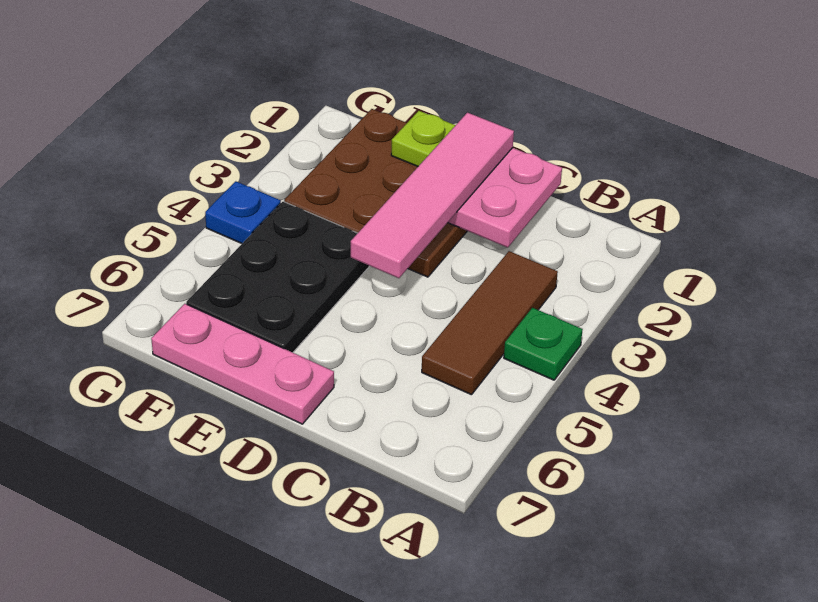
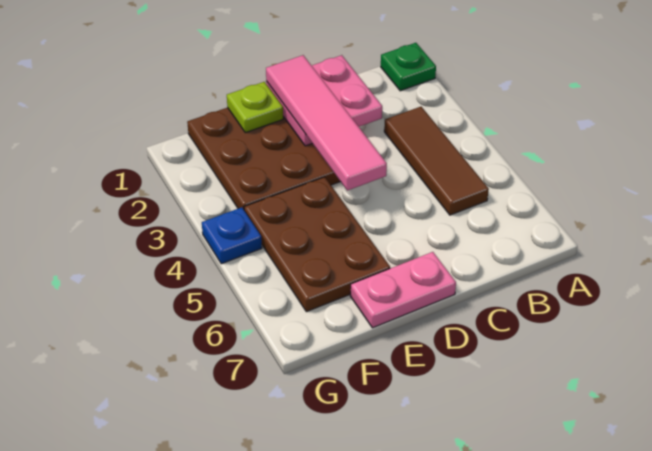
green 1x1 plate [504,308,583,380] -> green 1x1 plate moved to [381,43,436,91]
pink 1x3 plate [151,304,334,424] -> pink 1x2 plate [350,252,456,328]
black 2x3 plate [186,202,369,352] -> brown 2x3 plate [244,177,390,312]

